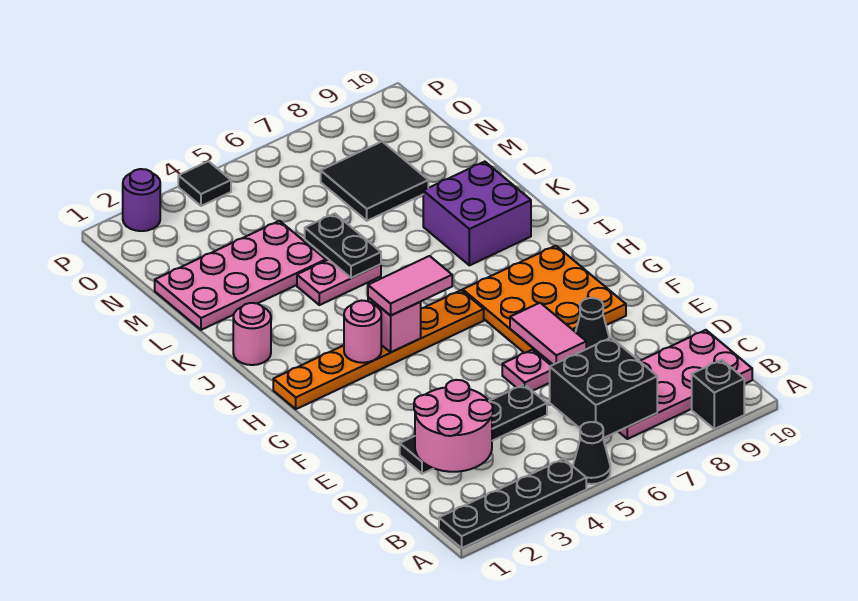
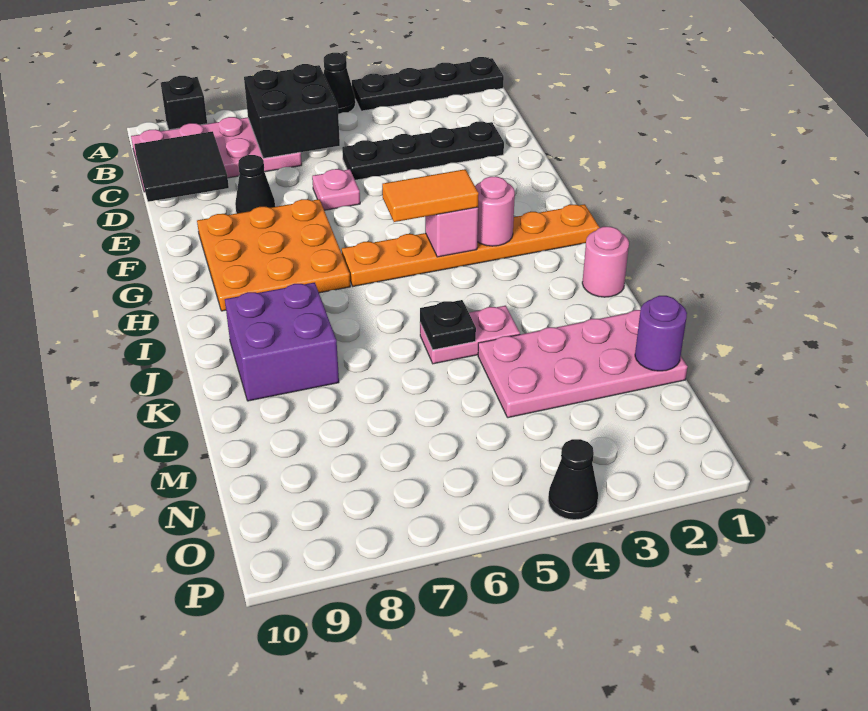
pink 2x2 round brick [414,380,493,472] -> none
pink 1x2 tile [510,303,586,365] -> none
pink 1x2 tile [368,256,452,316] -> orange 1x2 tile [382,169,479,222]
black 1x2 plate [305,214,381,278] -> black 1x1 plate [420,300,476,350]
black 2x2 tile [321,142,428,221] -> black 2x2 tile moved to [134,131,229,202]
purple 1x1 round brick [123,169,160,231] -> purple 1x1 round brick moved to [635,296,687,371]
black 1x1 tile [178,161,231,206] -> black 1x1 cone [548,439,598,520]

